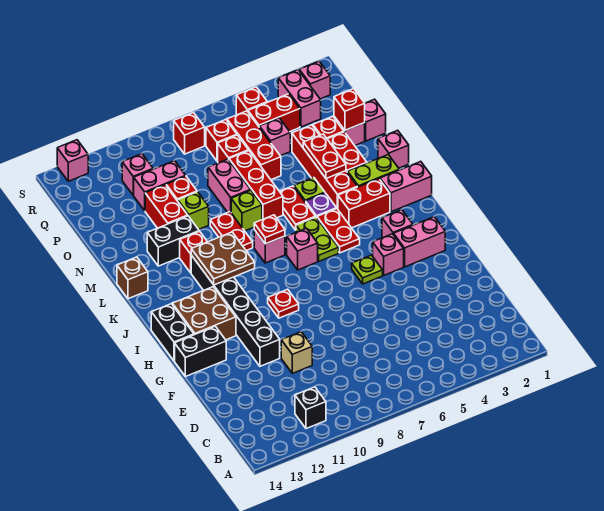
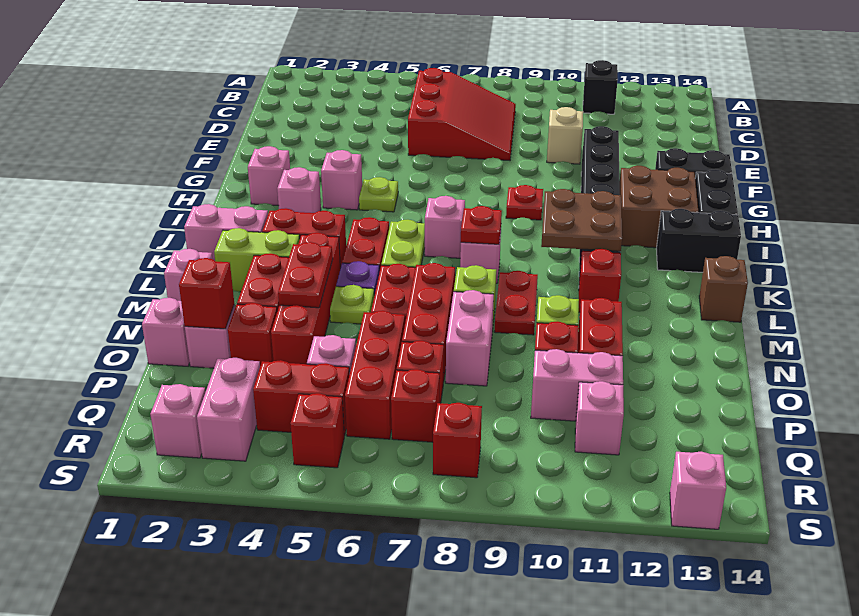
none -> red 3x3 slope [408,68,516,160]
pink 1x2 brick [394,217,445,267] -> pink 1x1 brick [248,146,290,206]
black 1x2 brick [147,216,199,266] -> black 1x2 brick moved to [656,209,741,272]

